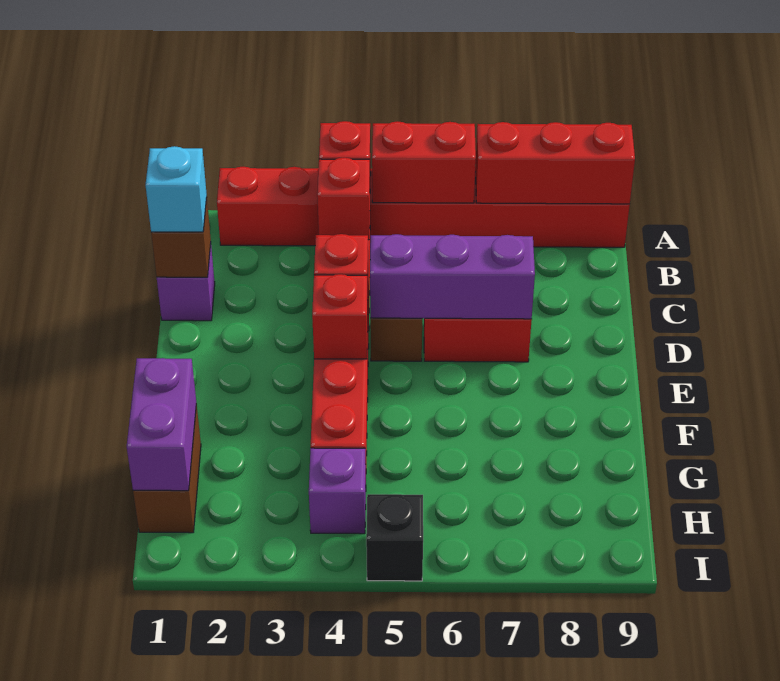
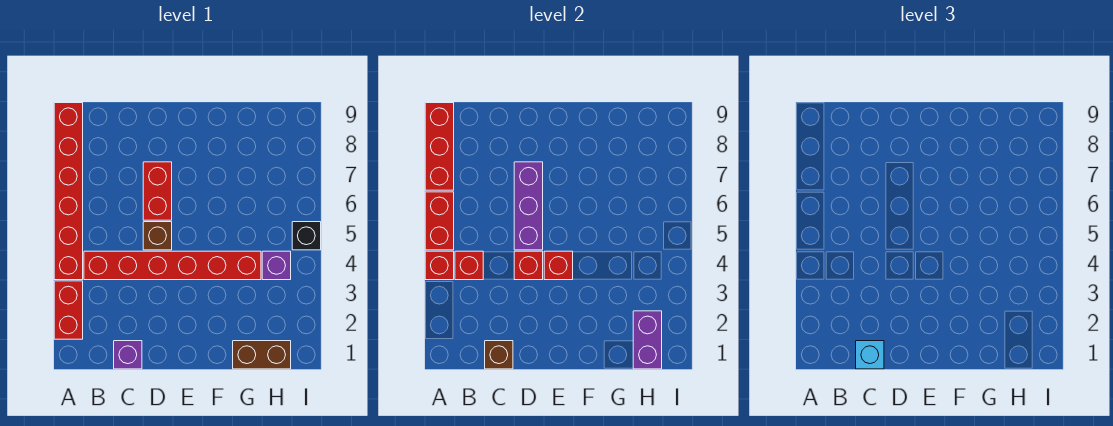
purple 1x2 brick [127,358,196,491] -> purple 1x2 brick turned to [633,311,662,369]

